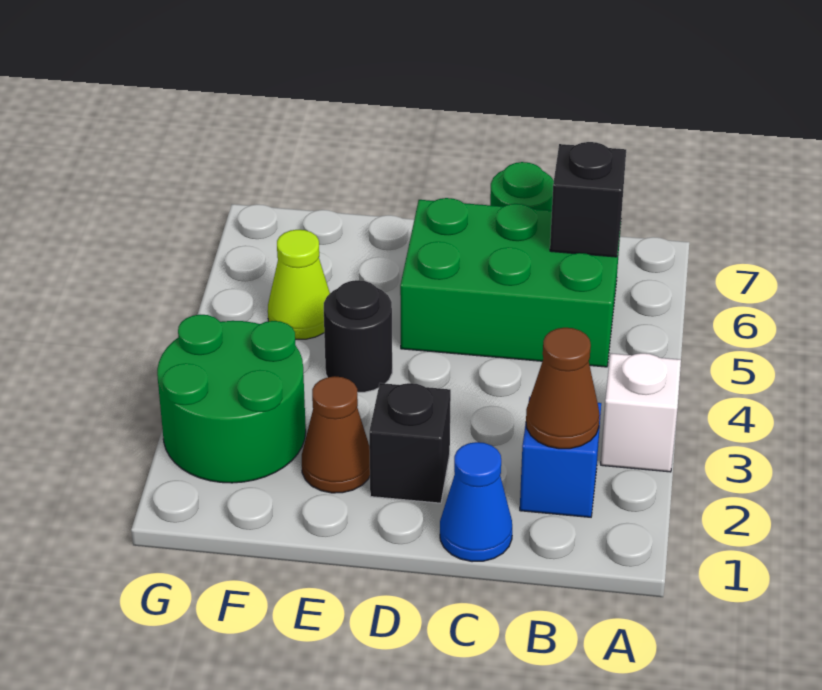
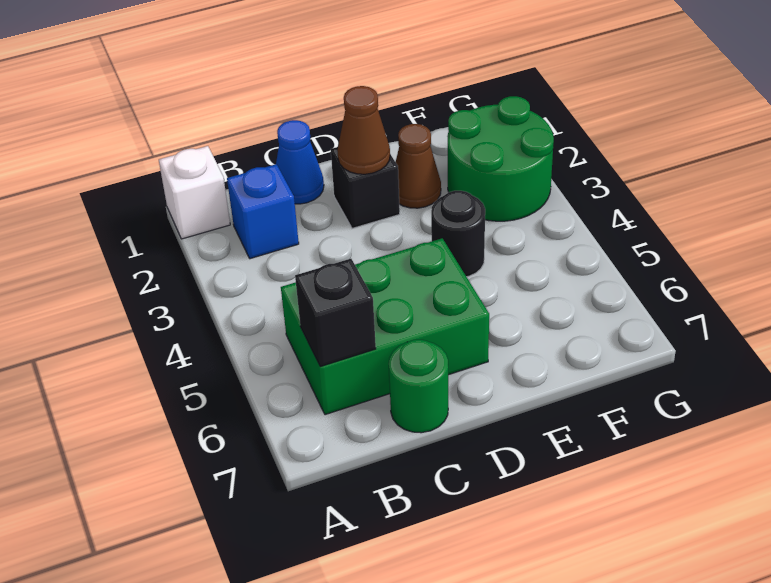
white 1x1 brick [601,353,681,472] -> white 1x1 brick moved to [159,146,230,239]
brown 1x1 cone [526,328,600,449] -> brown 1x1 cone moved to [337,86,390,174]
lime 1x1 cone [268,230,330,340] -> none

